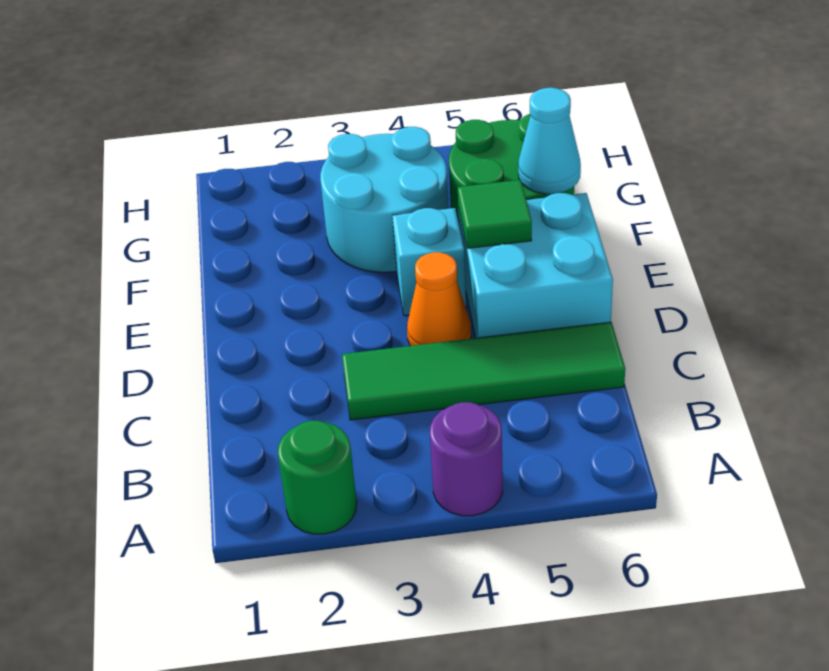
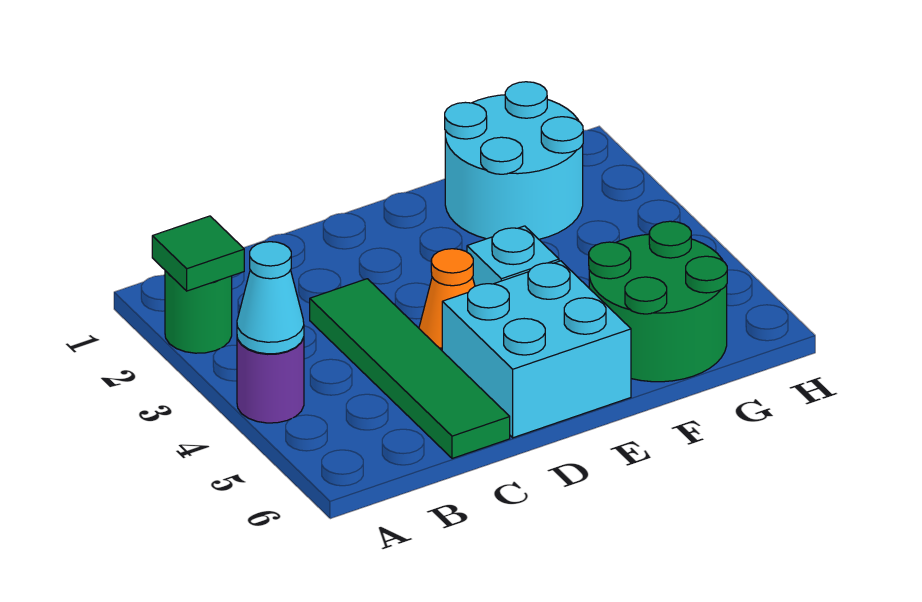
green 1x1 tile [458,180,532,248] -> green 1x1 tile moved to [152,216,244,291]
cyan 2x2 round brick [320,127,448,272] -> cyan 2x2 round brick moved to [445,82,583,239]
cyan 1x1 cone [518,88,581,194] -> cyan 1x1 cone moved to [237,242,304,354]

